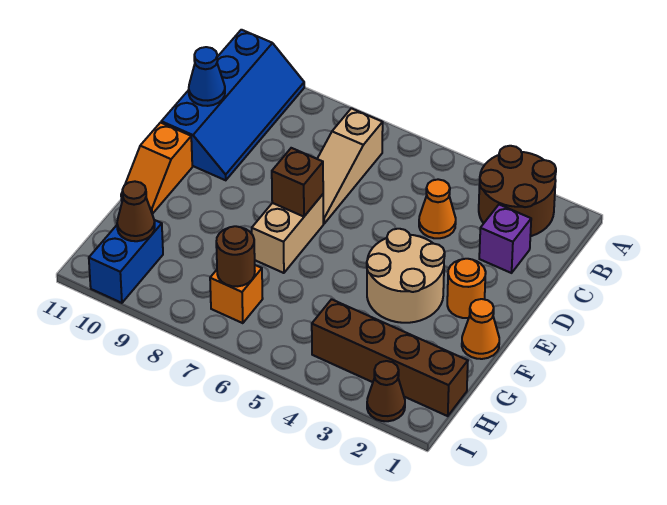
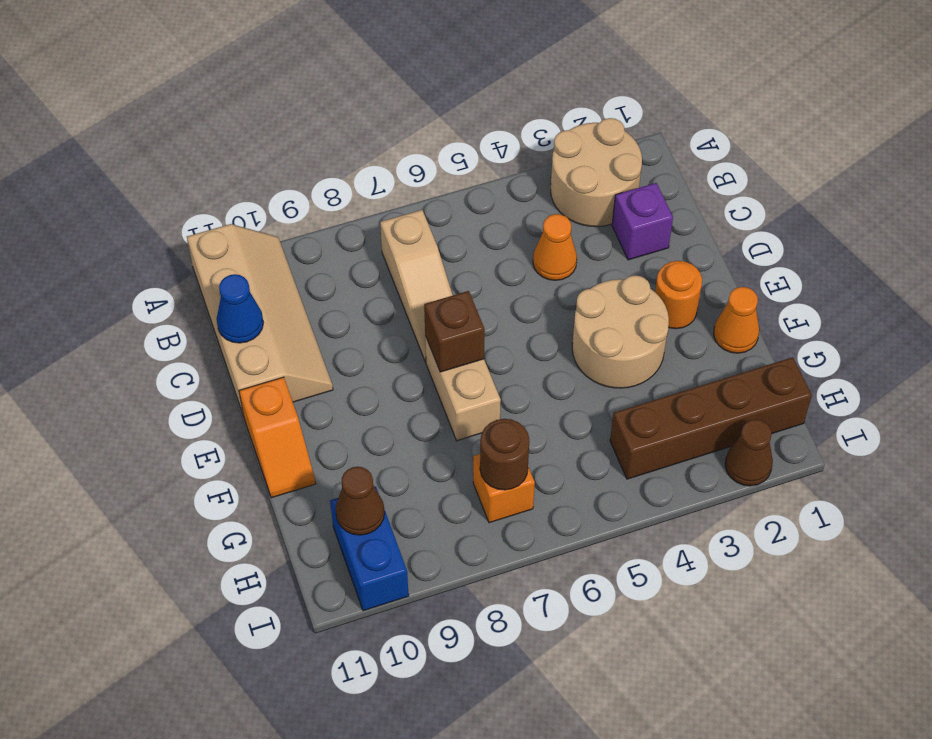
brown 2x2 round brick [479,146,556,236] -> tan 2x2 round brick [551,118,642,227]
blue 2x4 slope [161,30,304,180] -> tan 2x4 slope [187,224,333,416]

